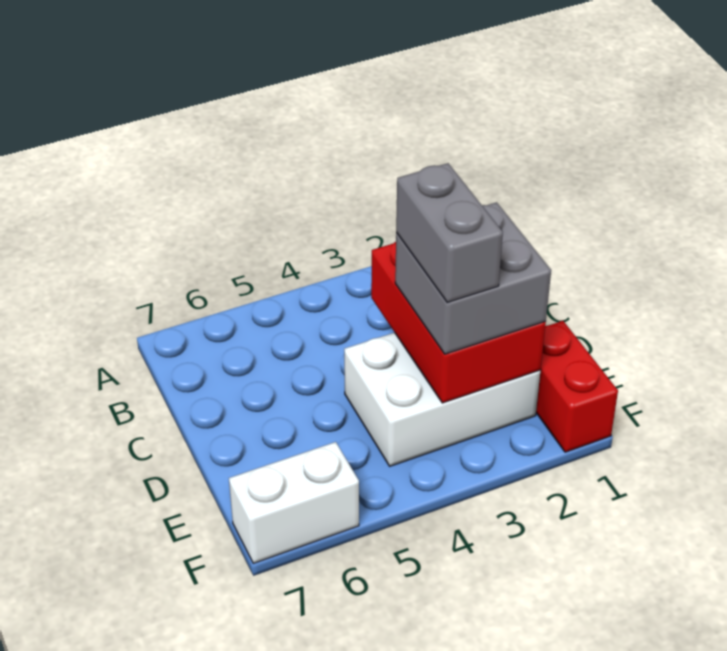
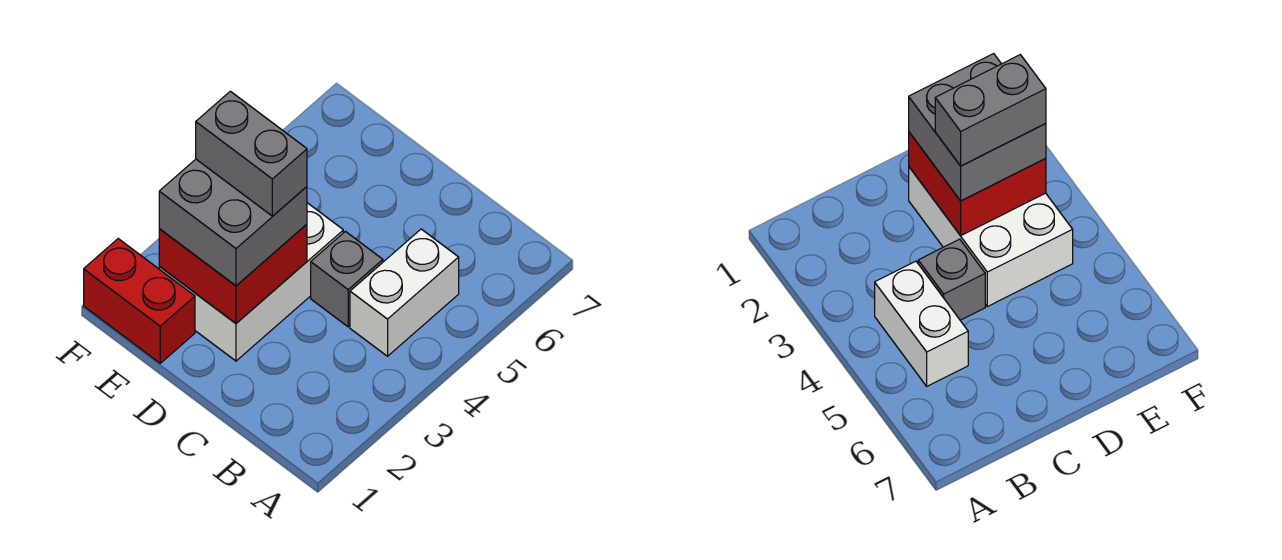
red 2x3 brick [371,242,546,403] -> red 2x2 brick [159,224,307,323]
none -> grey 1x1 brick [311,231,383,327]
white 1x2 brick [229,442,359,563] -> white 1x2 brick moved to [350,229,459,356]

